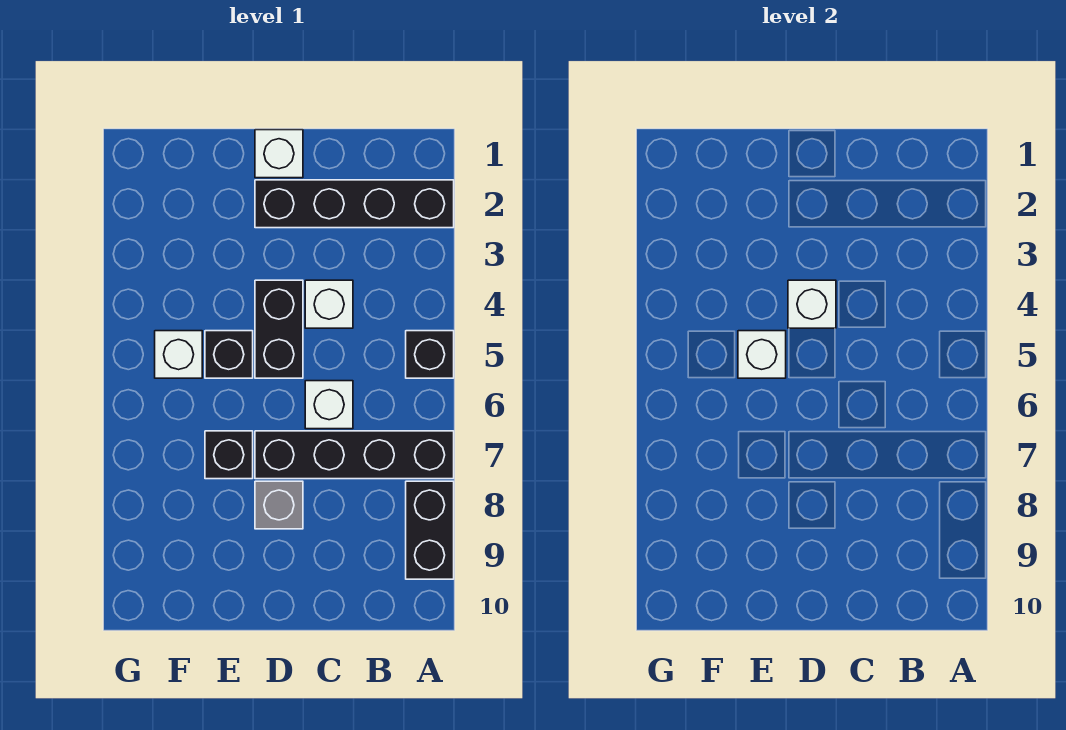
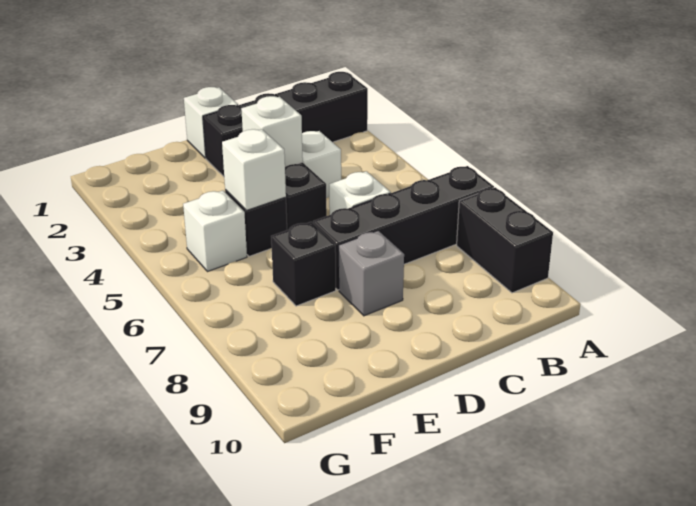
black 1x1 brick [406,331,454,378] -> none

